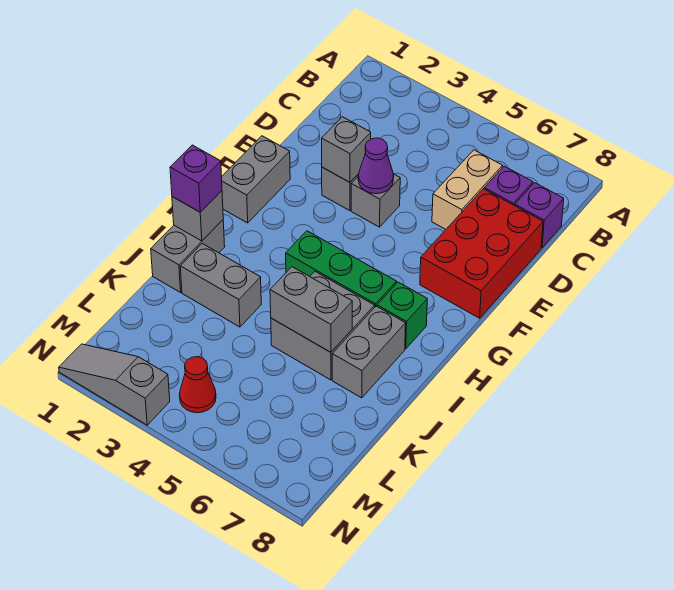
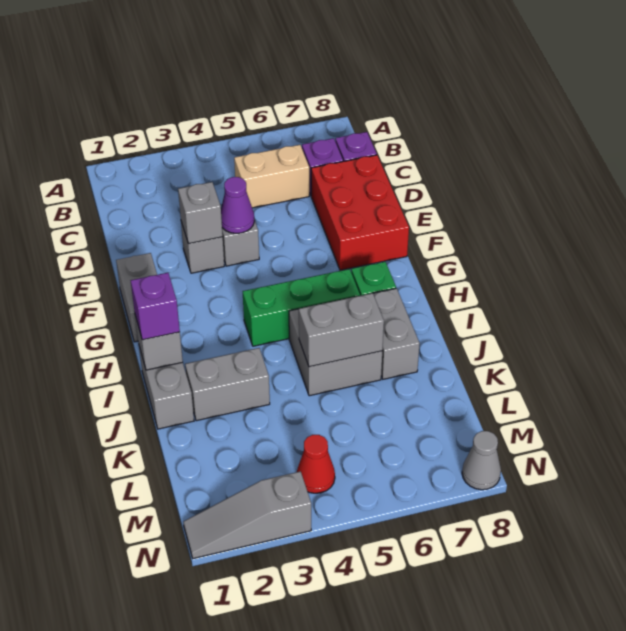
tan 1x2 brick [432,150,503,229] -> tan 1x2 brick turned to [234,145,309,208]
none -> grey 1x1 cone [462,431,501,490]

